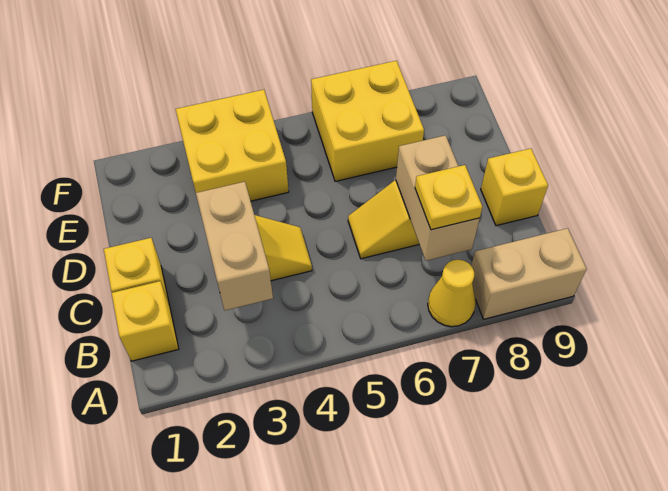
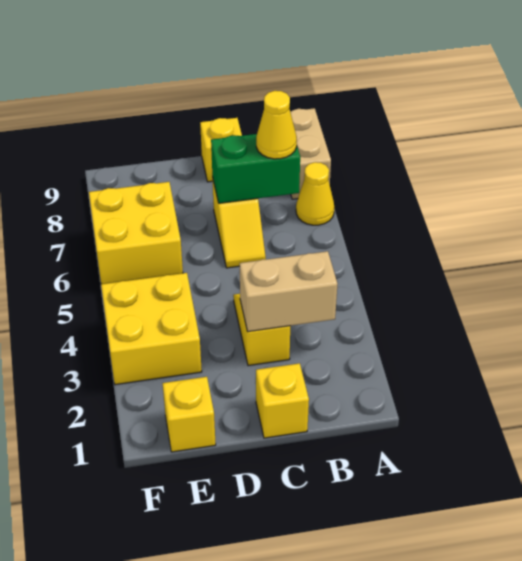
yellow 1x1 brick [112,281,179,361] -> yellow 1x1 brick moved to [162,377,216,452]
tan 1x2 brick [396,135,480,261] -> green 1x2 brick [211,134,300,203]
yellow 1x1 plate [415,165,482,230] -> yellow 1x1 cone [256,91,297,159]

